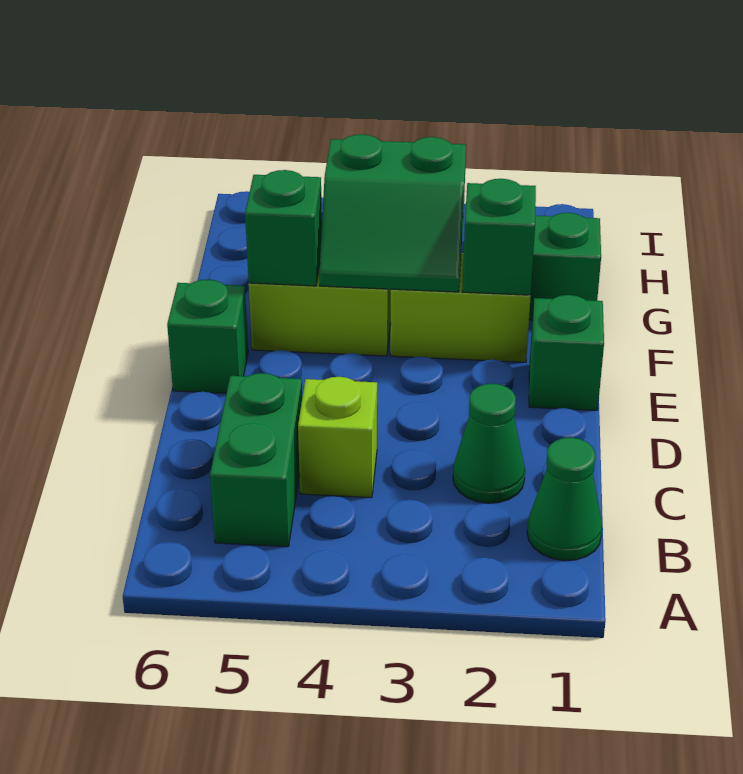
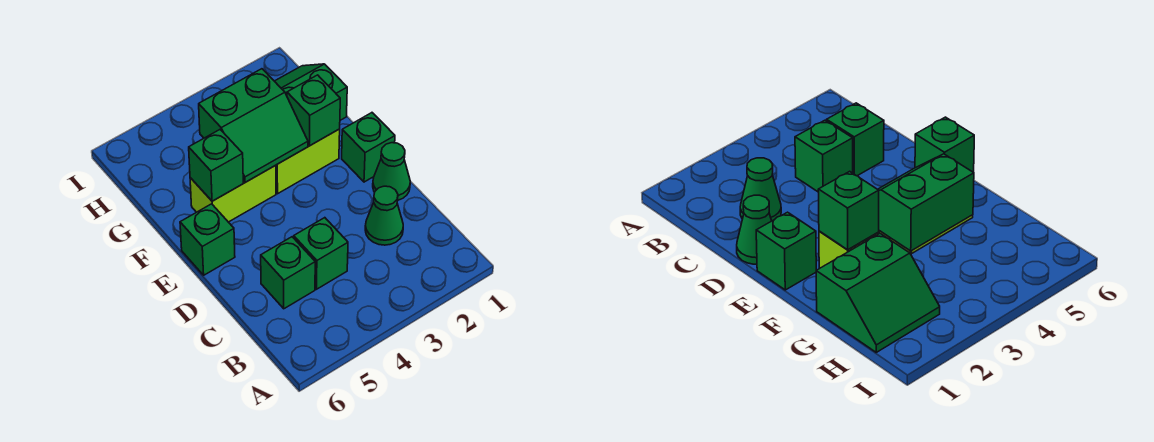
green 1x1 cone [527,438,602,561] -> green 1x1 cone moved to [373,143,410,200]
green 1x2 brick [210,373,302,547] -> green 1x1 brick [261,237,315,309]
lime 1x1 brick [298,377,377,498] -> green 1x1 brick [294,218,348,289]

